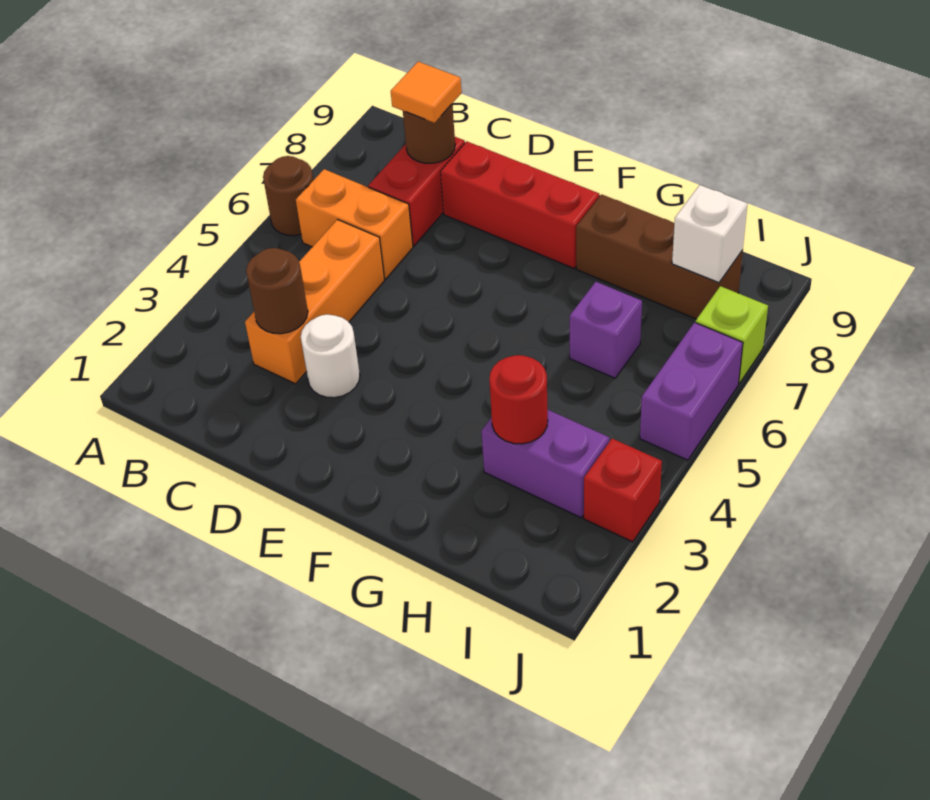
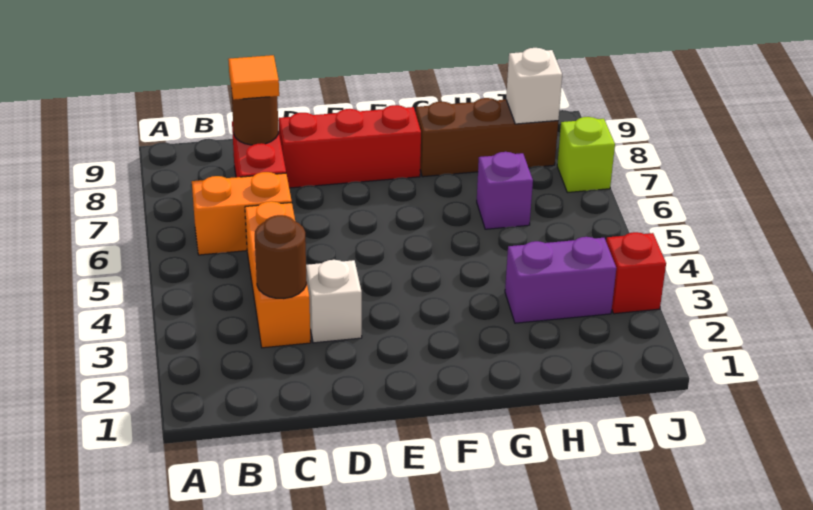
brown 1x1 round brick [263,156,313,236] -> none
white 1x1 round brick [301,314,360,398] -> white 1x1 brick [306,260,362,343]
red 1x1 round brick [489,355,548,444] -> none
purple 1x2 brick [640,322,743,460] -> none

